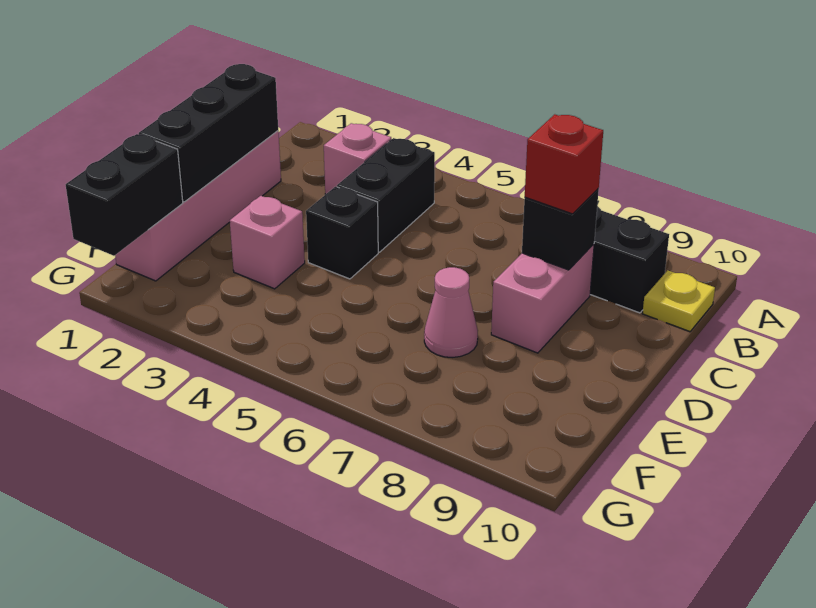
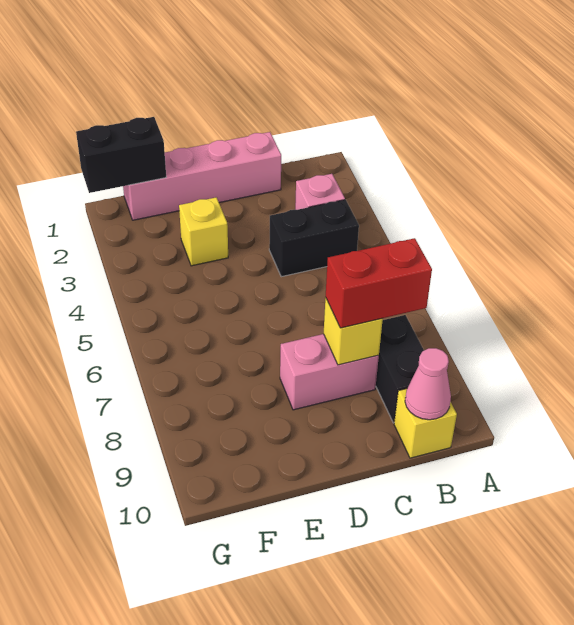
yellow 1x1 plate [643,271,715,332] -> yellow 1x1 brick [394,389,457,458]
black 1x3 brick [139,64,278,202] -> none
black 1x1 brick [522,189,599,270] -> yellow 1x1 brick [324,297,383,365]
red 1x1 brick [525,114,603,214] -> red 1x2 brick [326,238,432,328]
black 1x1 brick [306,187,378,279] -> none
pink 1x1 brick [230,196,305,289] -> yellow 1x1 brick [179,197,228,266]
pink 1x1 cone [424,267,478,357] -> pink 1x1 cone moved to [405,348,451,420]

